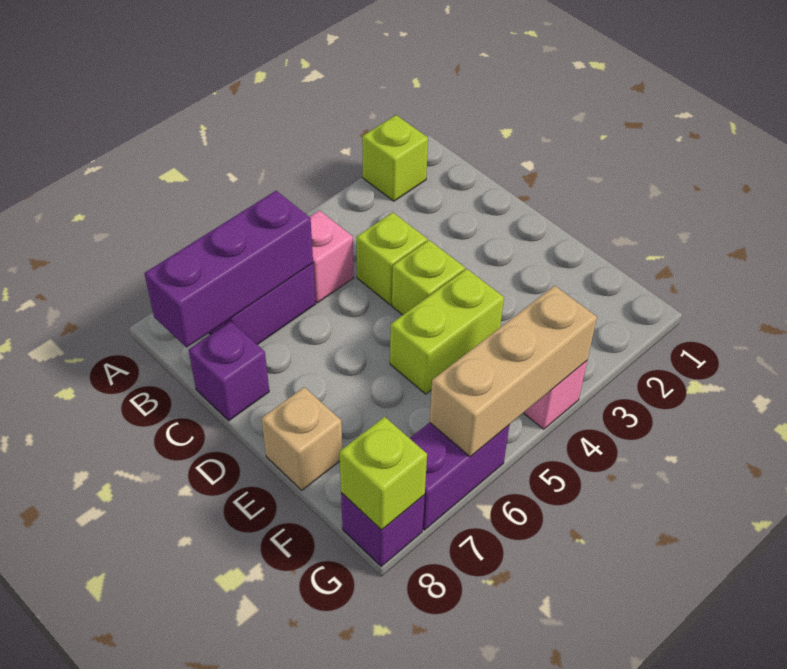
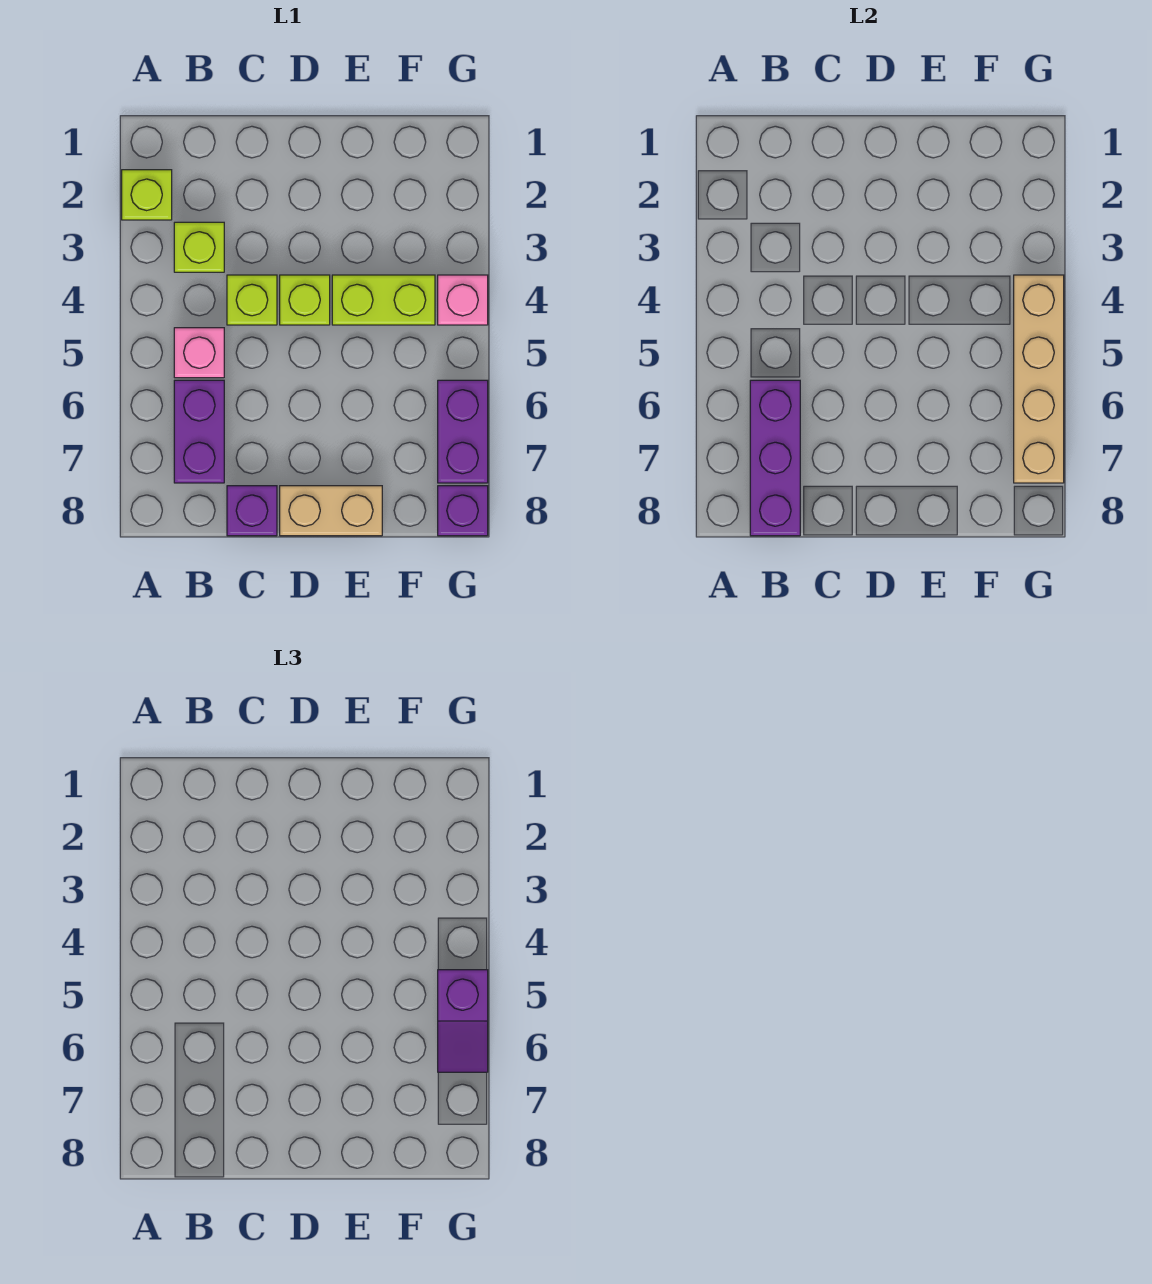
lime 1x2 brick [390,269,504,394] -> lime 1x2 brick turned to [332,275,435,325]
tan 1x1 brick [261,387,342,490] -> tan 1x2 brick [280,486,382,536]
tan 1x3 brick [430,286,597,457] -> tan 1x4 brick [1014,275,1064,483]
none -> purple 1x2 slope [438,970,488,1072]
lime 1x1 brick [339,417,427,530] -> lime 1x1 brick moved to [174,222,224,272]

